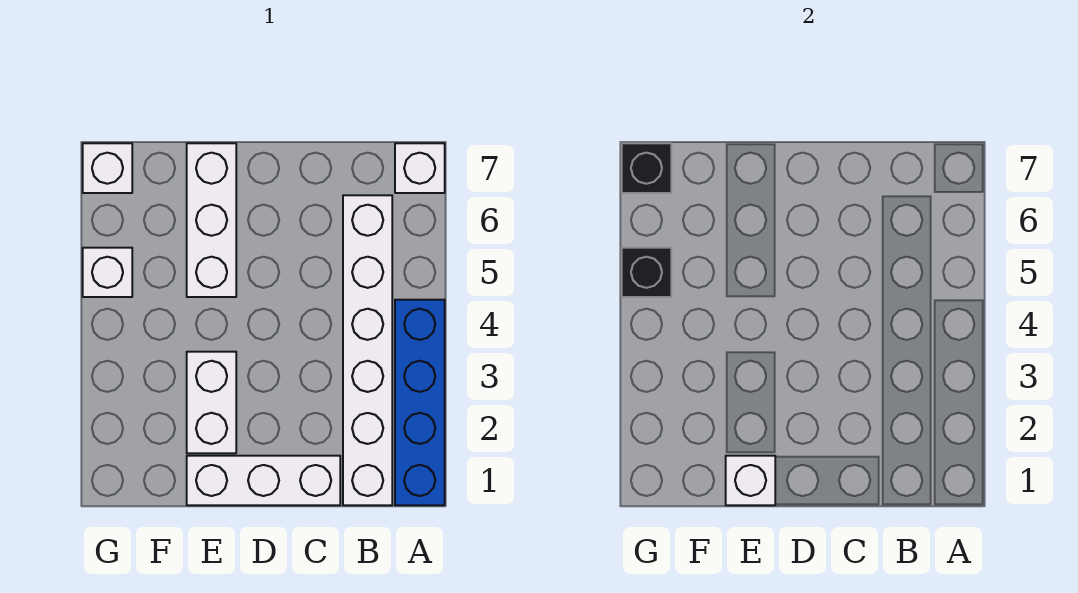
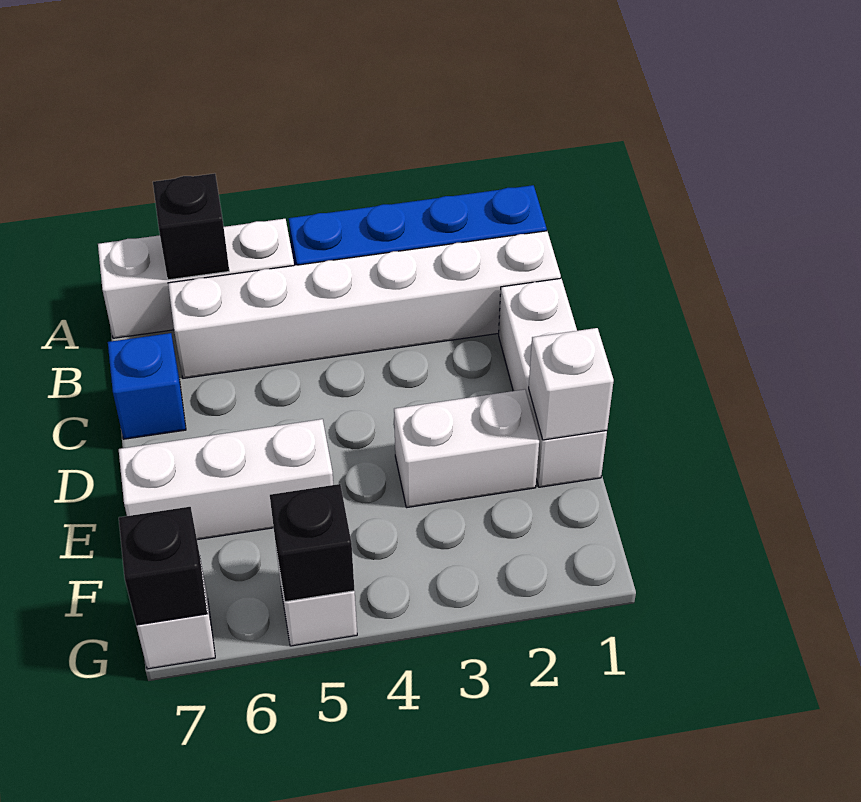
none -> black 1x1 brick [153,173,229,280]
white 1x1 brick [395,143,445,193] -> white 1x3 brick [98,219,294,338]
none -> blue 1x1 brick [108,333,186,439]

